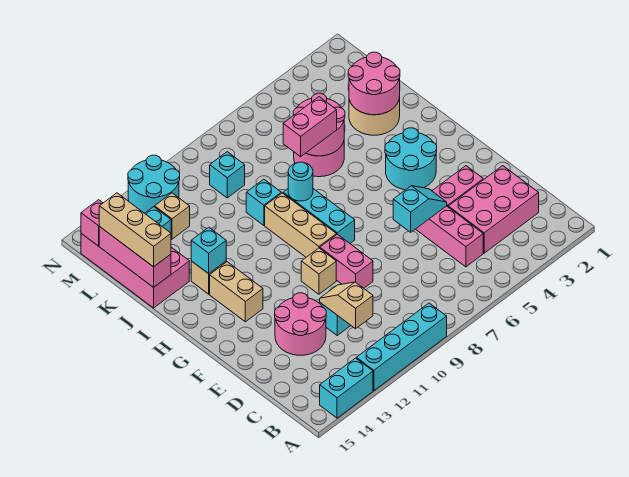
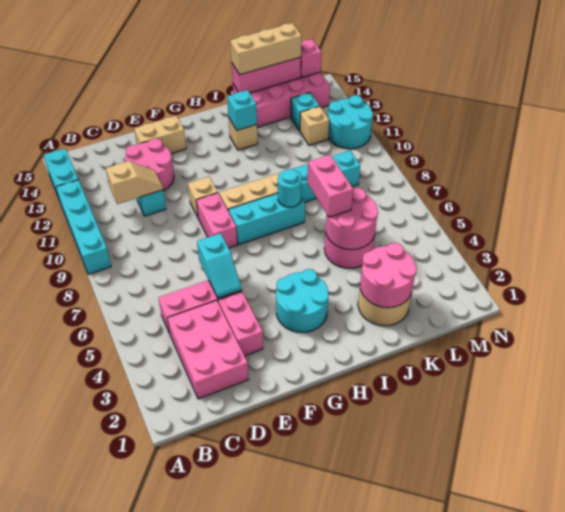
pink 1x2 brick [320,234,373,288] -> pink 1x2 brick turned to [196,193,237,248]
tan 1x2 brick [210,262,263,322] -> tan 1x2 brick moved to [134,116,186,153]

